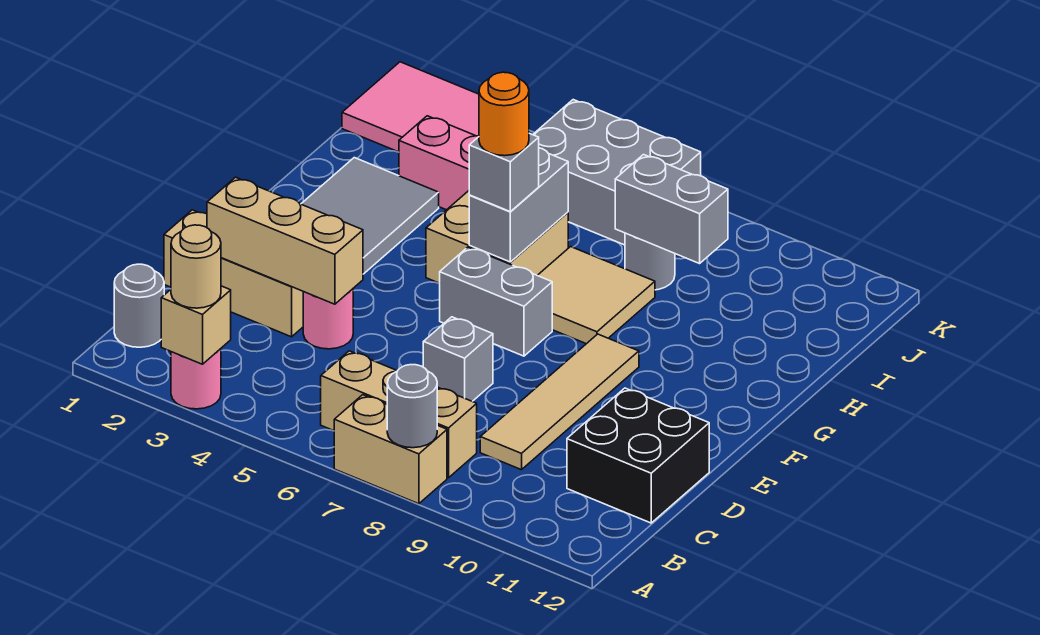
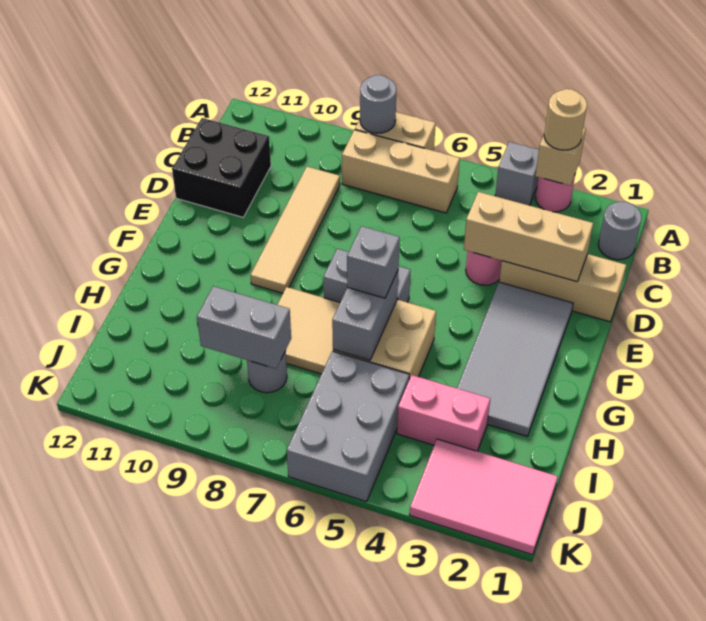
grey 1x1 brick [423,317,493,401] -> grey 1x1 brick moved to [495,142,539,205]
orange 1x1 round brick [479,72,529,156] -> none
grey 2x3 brick [533,100,701,245] -> grey 2x3 brick turned to [287,351,409,502]

